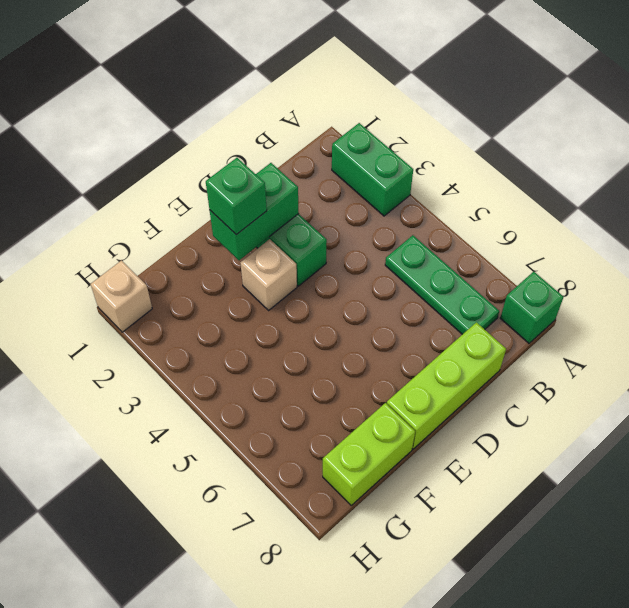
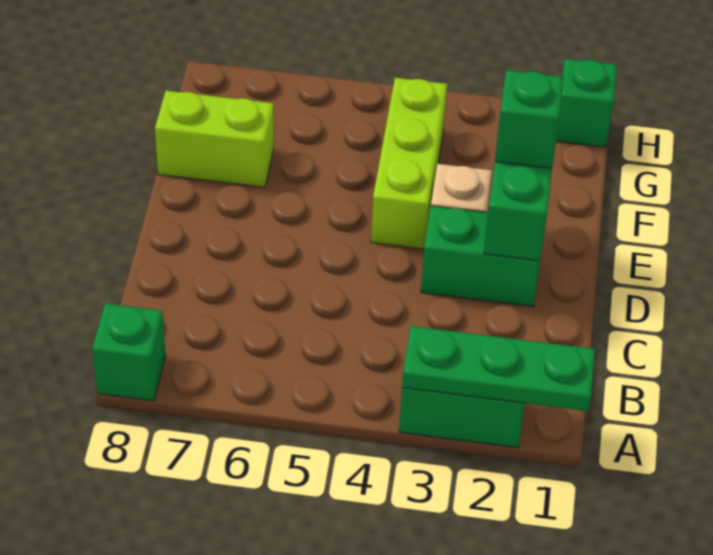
green 1x3 plate [385,235,499,334] -> green 1x3 plate moved to [402,326,595,411]
lime 1x3 brick [387,322,506,449] -> lime 1x3 brick moved to [371,78,447,249]
lime 1x2 brick [323,403,415,505] -> lime 1x2 brick turned to [155,91,274,187]
tan 1x1 brick [91,261,152,332] -> green 1x1 brick [556,59,617,147]

